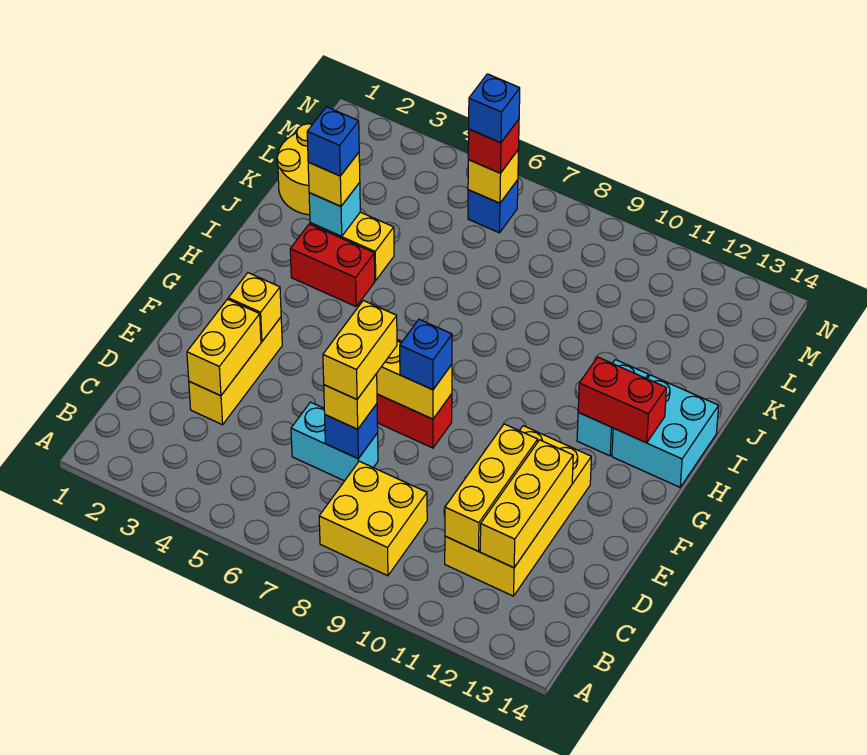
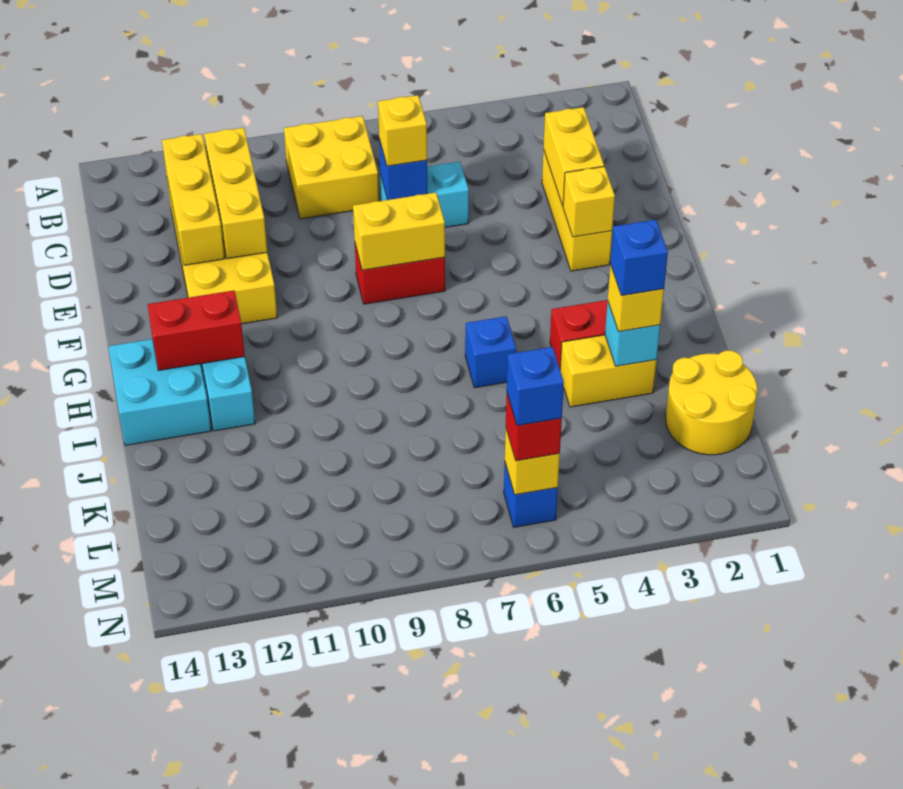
yellow 1x2 brick [323,300,397,399] -> none
blue 1x1 brick [400,319,452,390] -> blue 1x1 brick moved to [465,316,516,388]

